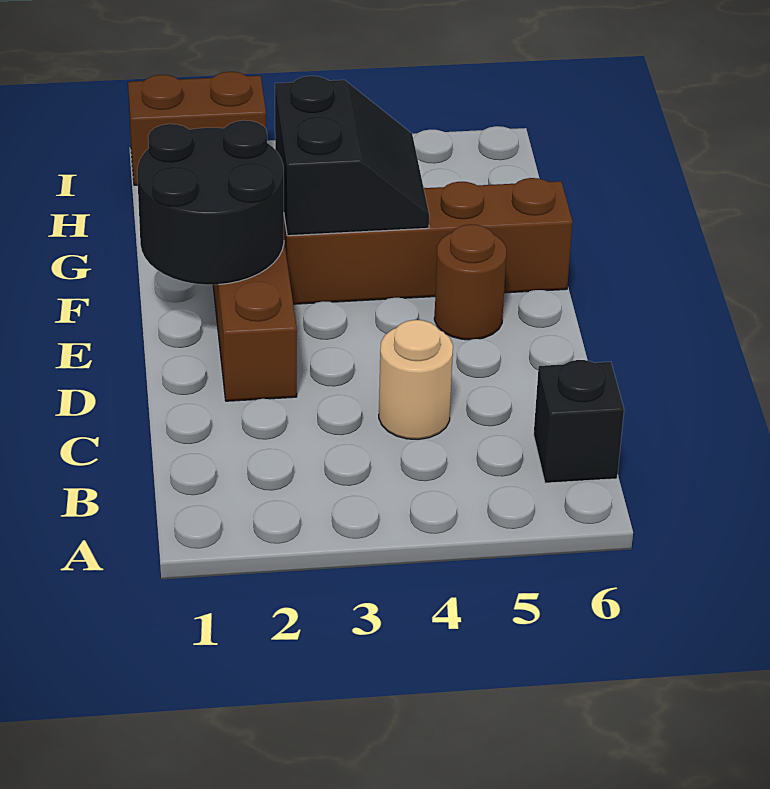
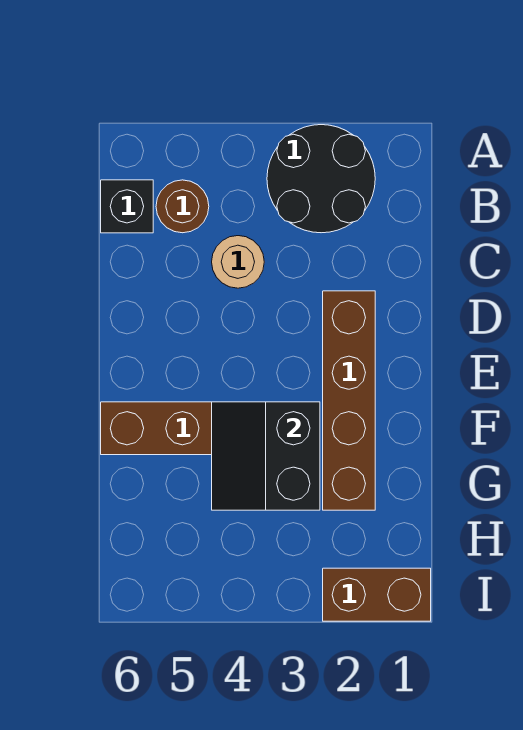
black 2x2 round brick [137,120,284,285] -> black 2x2 round brick moved to [267,125,375,233]
brown 1x1 round brick [434,224,506,340] -> brown 1x1 round brick moved to [156,180,209,233]

